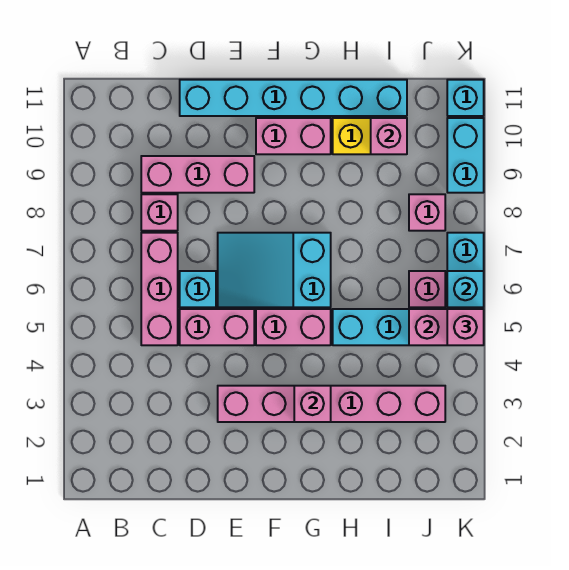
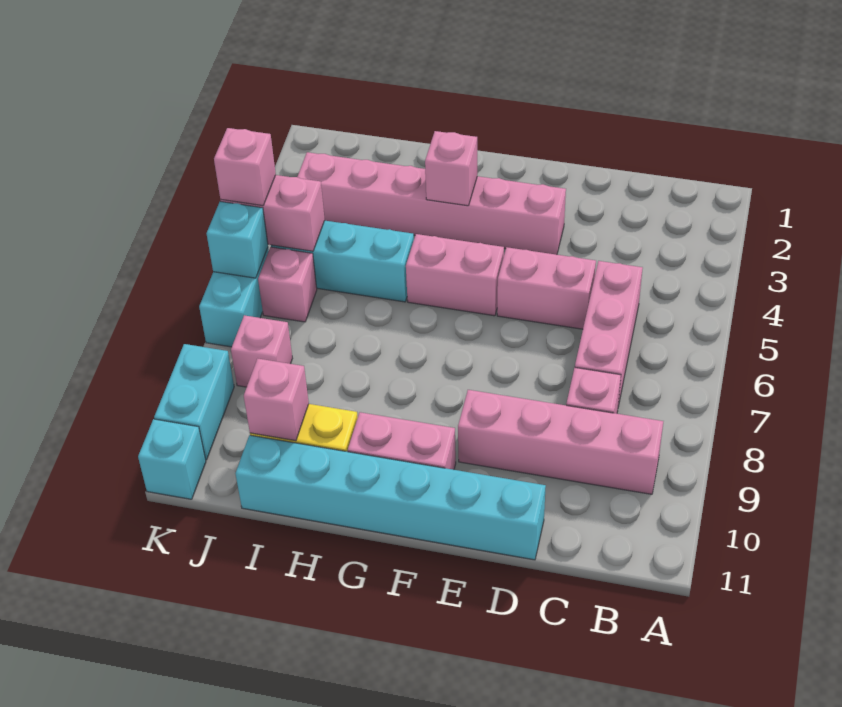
pink 1x3 brick [141,156,254,193] -> pink 1x4 brick [458,390,663,494]
cyan 1x1 brick [180,271,216,307] -> none
cyan 2x3 slope [218,233,331,307] -> none

